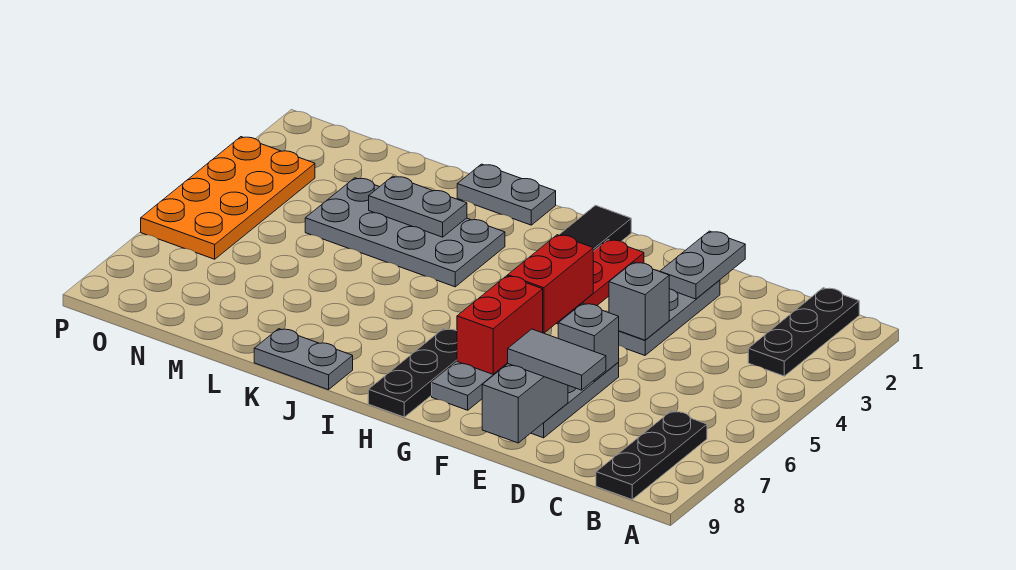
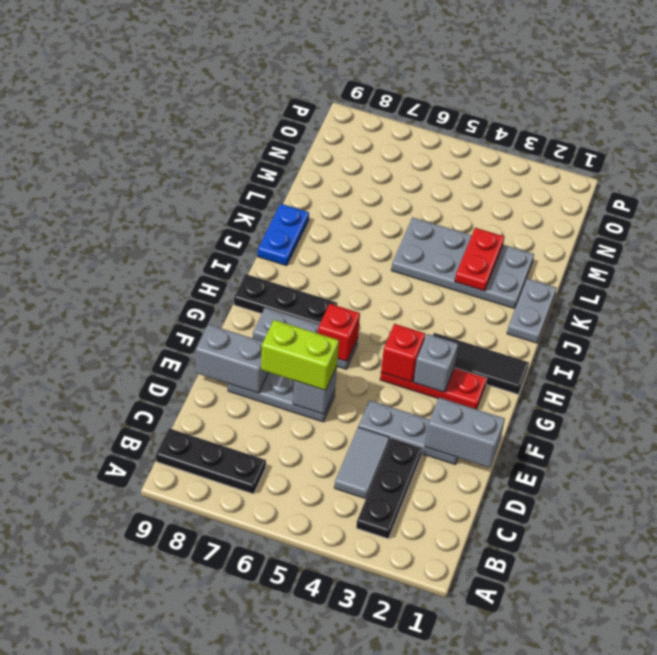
black 1x3 plate [748,288,859,376] -> black 1x3 plate turned to [356,438,423,539]
grey 1x2 tile [508,329,606,390] -> grey 1x2 tile moved to [334,427,389,499]
grey 1x2 plate [660,231,745,299] -> grey 1x2 brick [425,398,505,468]
grey 1x1 brick [609,262,669,340] -> grey 1x1 brick moved to [414,334,458,392]
none -> lime 1x2 brick [261,320,339,390]
red 1x2 brick [508,235,593,333] -> red 1x1 brick [381,324,425,382]
red 1x2 brick [457,276,543,374] -> red 1x1 brick [318,304,360,361]
grey 2x4 plate [305,178,505,287] -> grey 2x4 plate turned to [391,217,534,309]
grey 1x2 plate [254,329,353,390] -> blue 1x2 plate [258,204,309,266]
grey 1x2 plate [369,176,467,237] -> red 1x2 plate [455,228,504,291]
orange 2x4 plate [141,137,315,259] -> none

